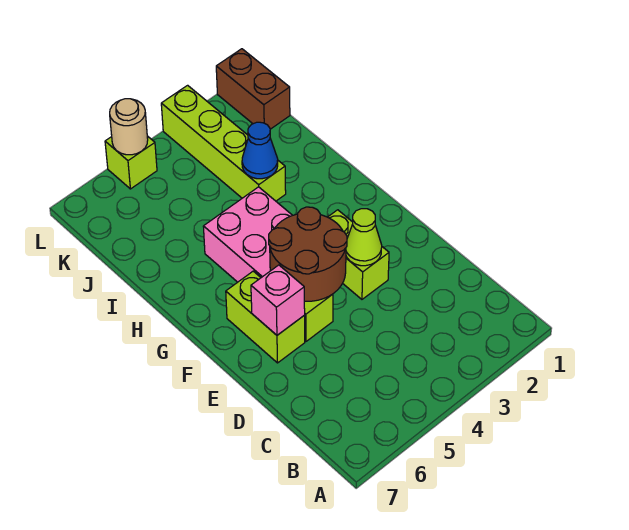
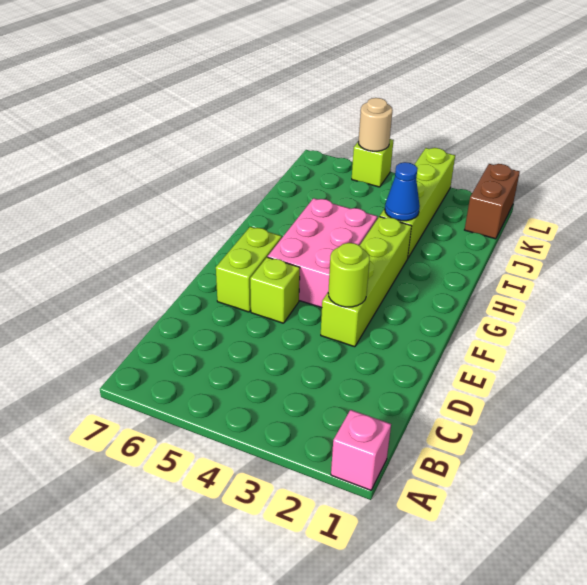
lime 1x2 brick [328,210,389,299] -> lime 1x4 brick [321,217,412,347]
lime 1x1 cone [346,209,382,266] -> lime 1x1 round brick [328,243,370,307]
brown 2x2 round brick [269,207,347,301] -> none
pink 1x1 brick [251,265,305,335] -> pink 1x1 brick moved to [331,410,391,490]

